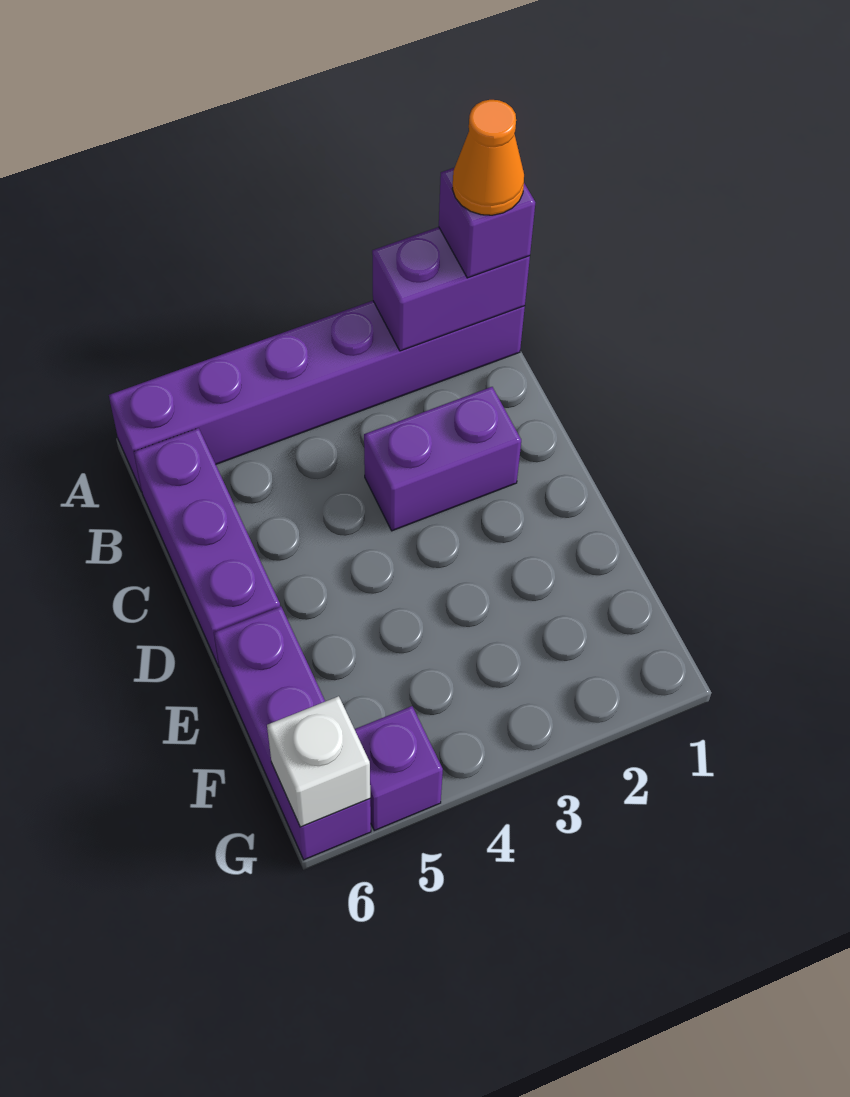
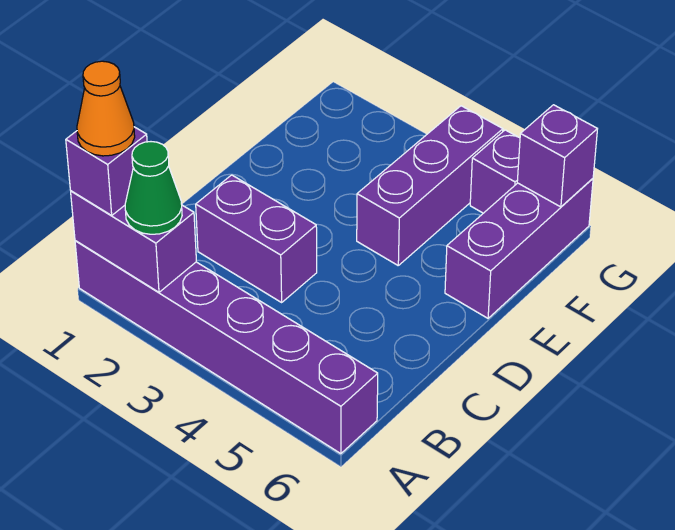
none -> green 1x1 cone [125,142,182,234]
purple 1x3 brick [134,428,280,667] -> purple 1x3 brick moved to [357,106,503,265]
white 1x1 brick [267,696,370,827] -> purple 1x1 brick [517,105,597,207]

